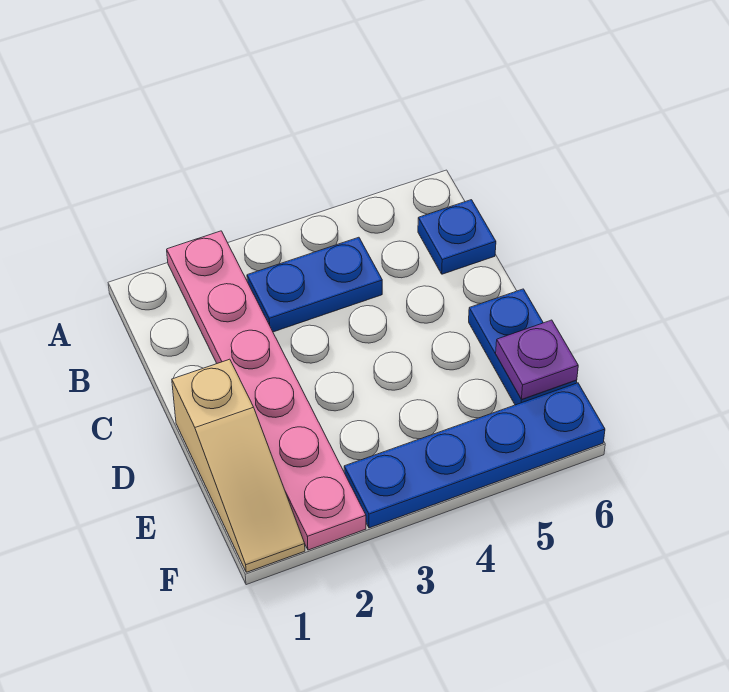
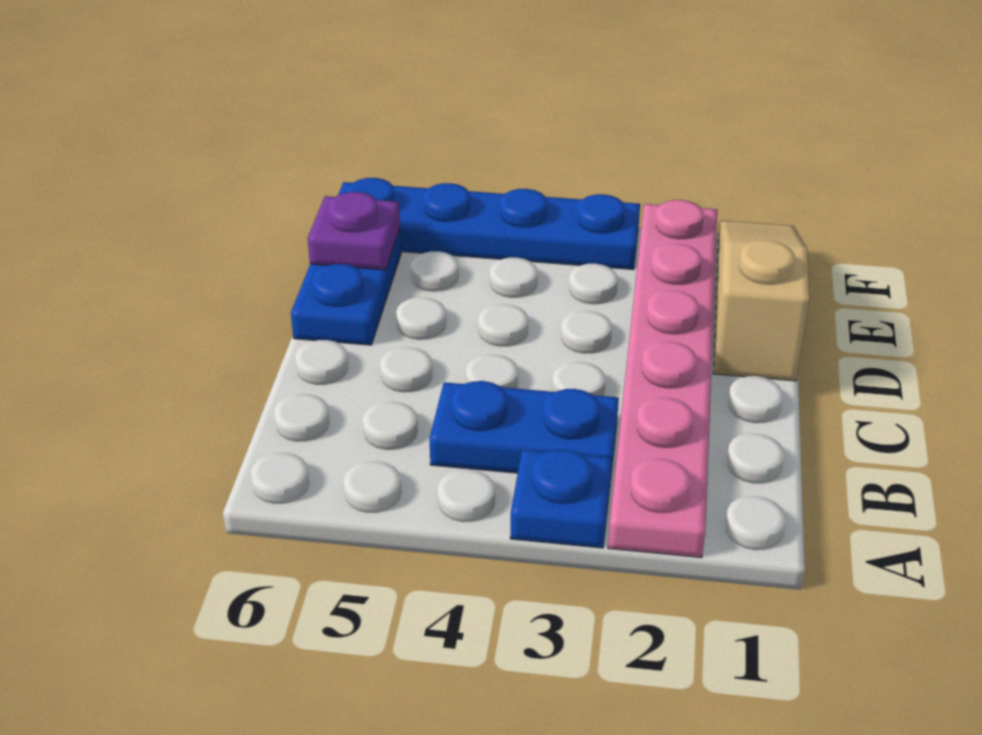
blue 1x1 plate [418,200,496,274] -> blue 1x1 plate moved to [510,449,612,548]

